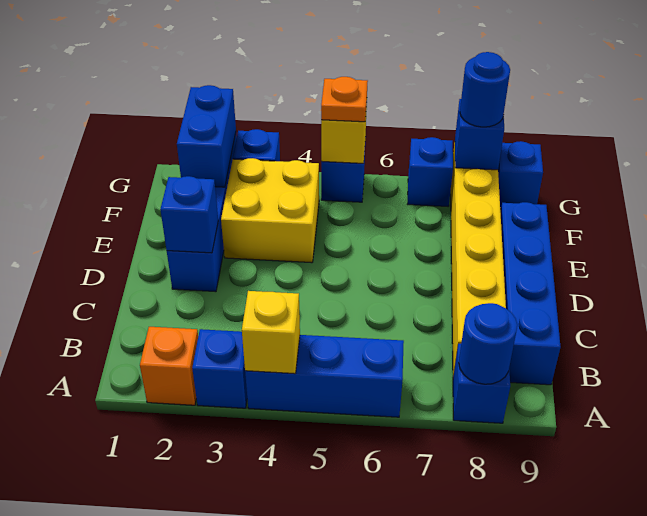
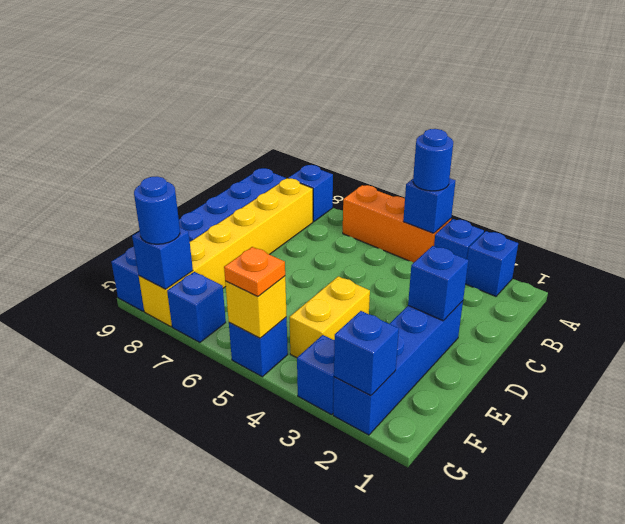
orange 1x1 brick [140,327,198,405] -> blue 1x1 brick [465,231,518,296]
blue 1x3 brick [245,335,404,417] -> orange 1x3 brick [343,185,451,263]
yellow 1x1 brick [242,291,300,374] -> blue 1x1 brick [403,178,455,233]
blue 1x1 round brick [459,303,517,384] -> blue 1x1 round brick moved to [413,129,453,191]
yellow 2x2 brick [221,158,319,263] -> yellow 1x2 brick [289,276,370,358]
blue 1x2 brick [177,85,236,187] -> blue 1x1 brick [334,311,399,396]

